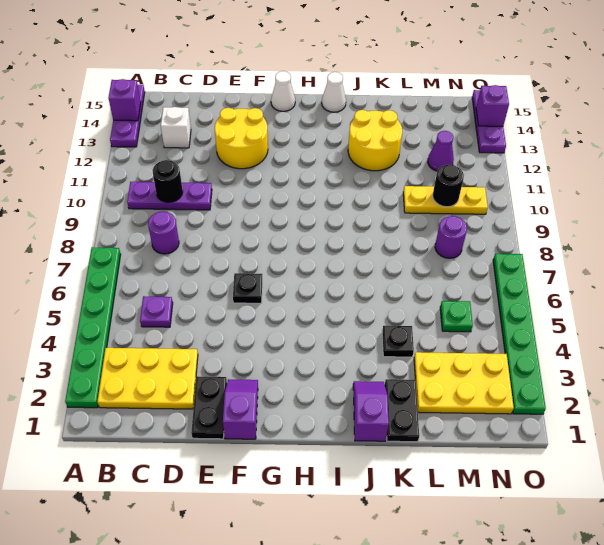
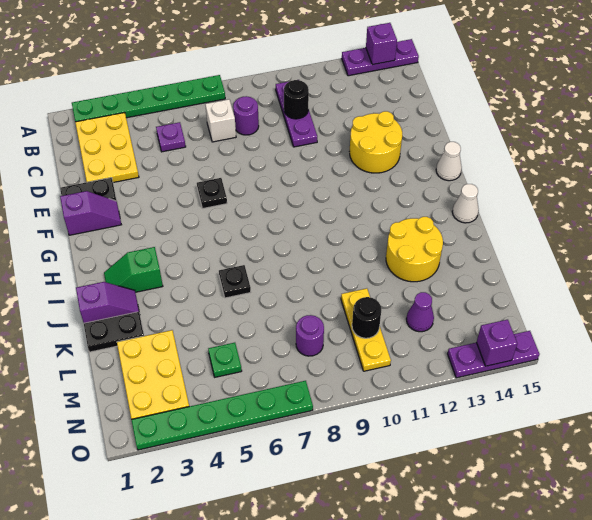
white 1x1 brick [161,107,191,148] -> white 1x1 brick moved to [205,99,236,142]
none -> green 1x2 slope [104,247,163,292]
black 1x1 plate [382,326,414,357] -> black 1x1 plate moved to [219,265,251,298]

